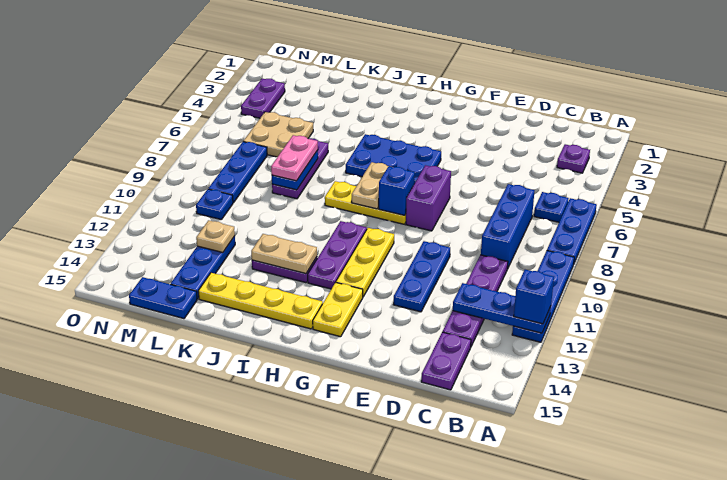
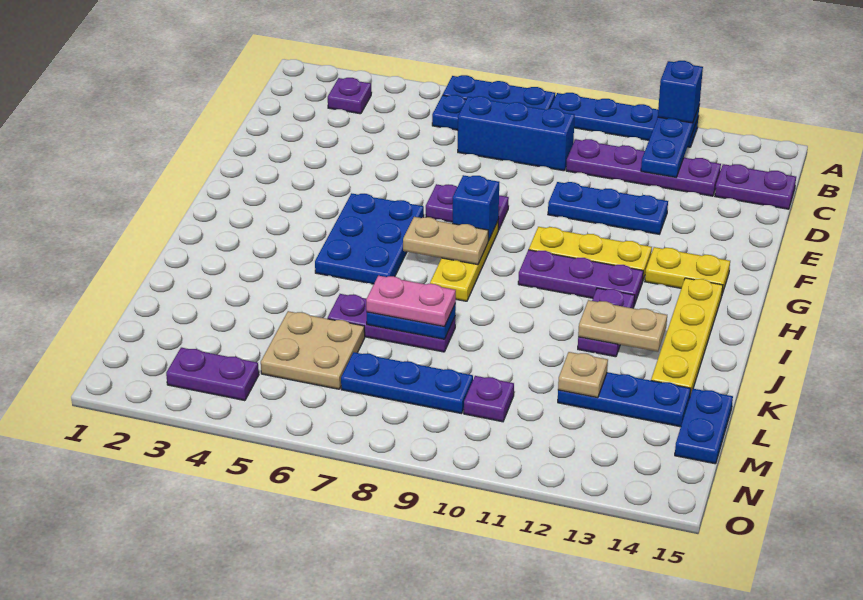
purple 1x2 brick [406,165,451,231] -> purple 1x2 plate [426,184,509,230]
tan 1x2 plate [251,234,317,274] -> tan 1x2 plate turned to [578,300,667,352]
blue 1x1 plate [196,189,233,220] -> purple 1x1 plate [464,376,514,422]

